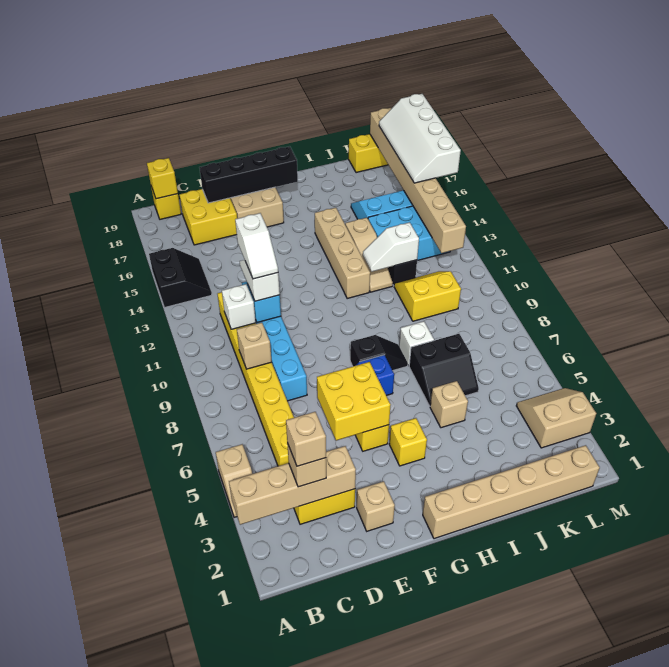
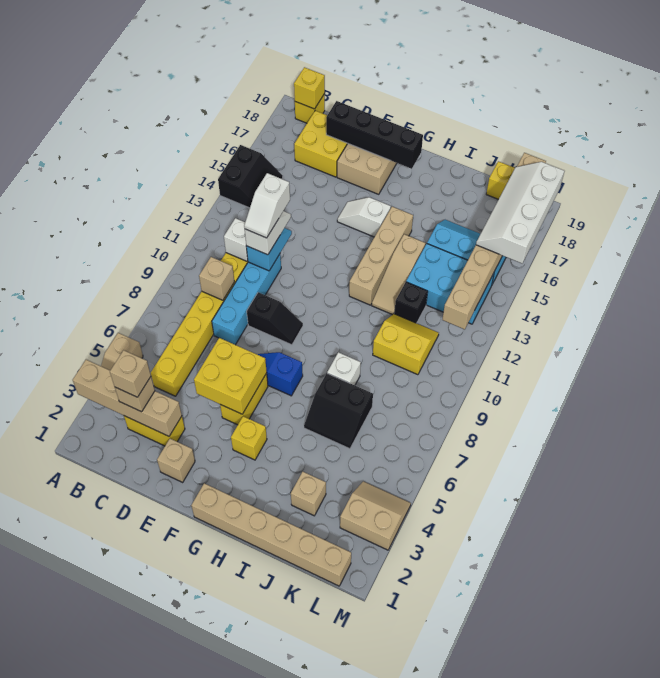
black 1x2 slope [350,335,408,371] -> black 1x2 slope moved to [247,292,303,345]
tan 1x1 brick [430,381,468,428] -> tan 1x1 brick moved to [291,472,326,516]
white 1x2 slope [363,222,419,272] -> white 1x2 slope moved to [337,197,391,237]

